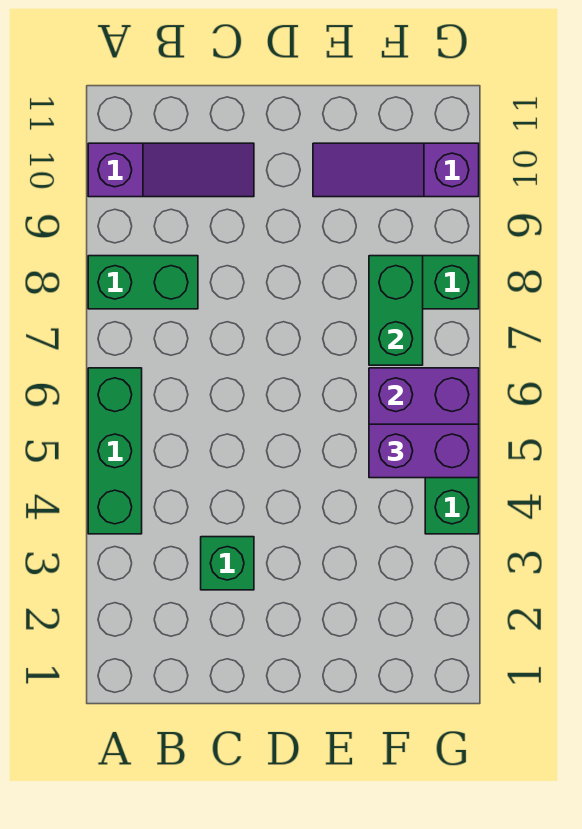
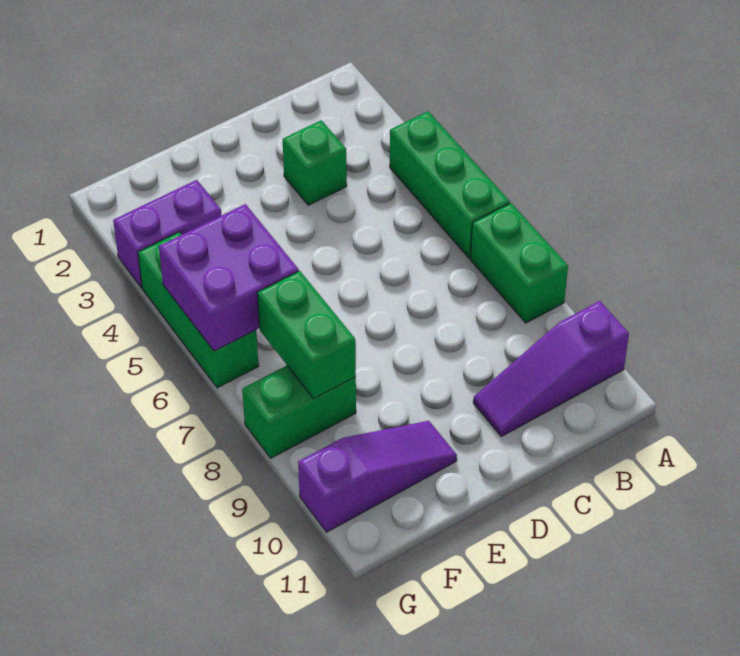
green 1x2 brick [88,256,198,309] -> green 1x2 brick turned to [470,203,568,323]
purple 1x2 brick [369,424,479,478] -> purple 1x2 brick moved to [113,180,221,287]

